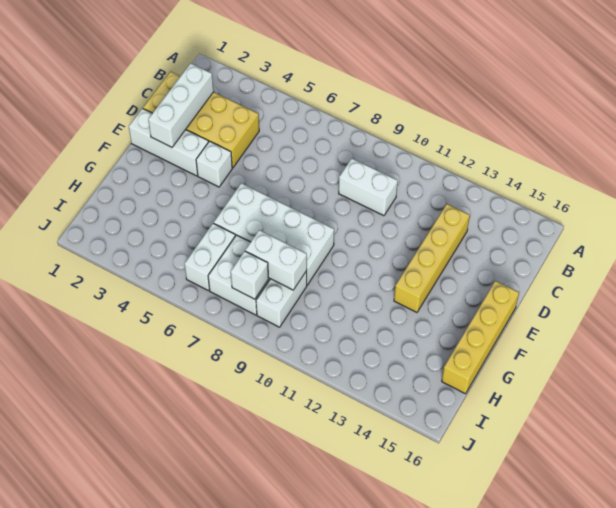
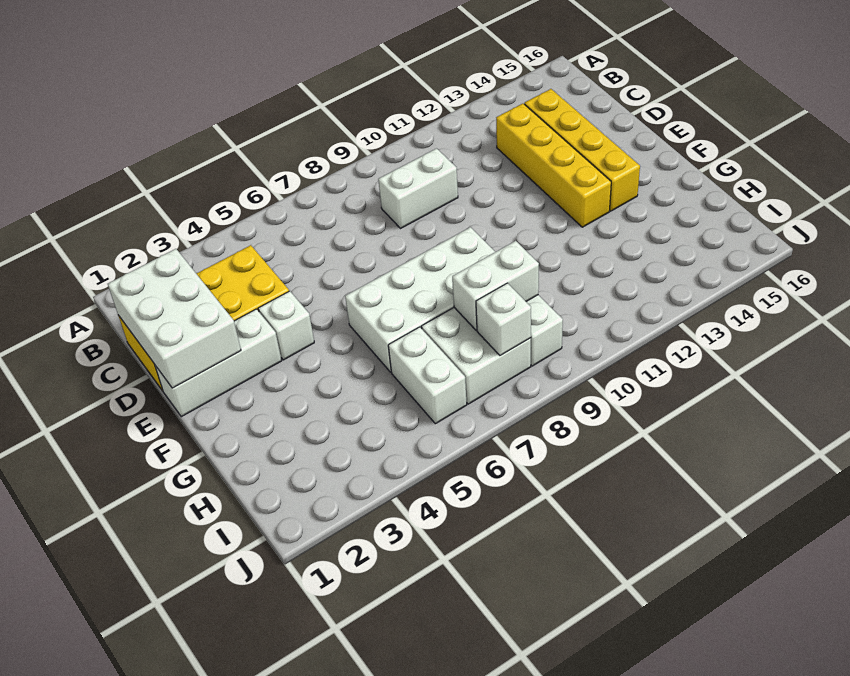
white 1x3 brick [148,63,214,147] -> white 2x3 brick [108,249,241,388]
yellow 1x4 brick [442,281,519,394] -> yellow 1x4 brick moved to [524,89,640,211]

